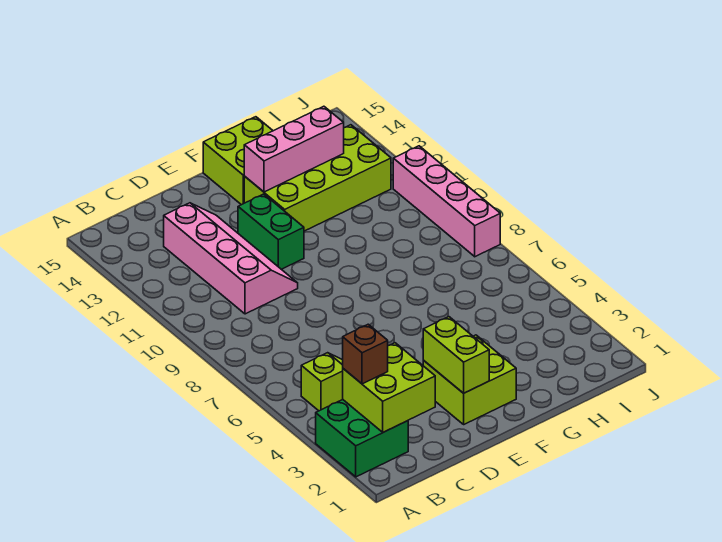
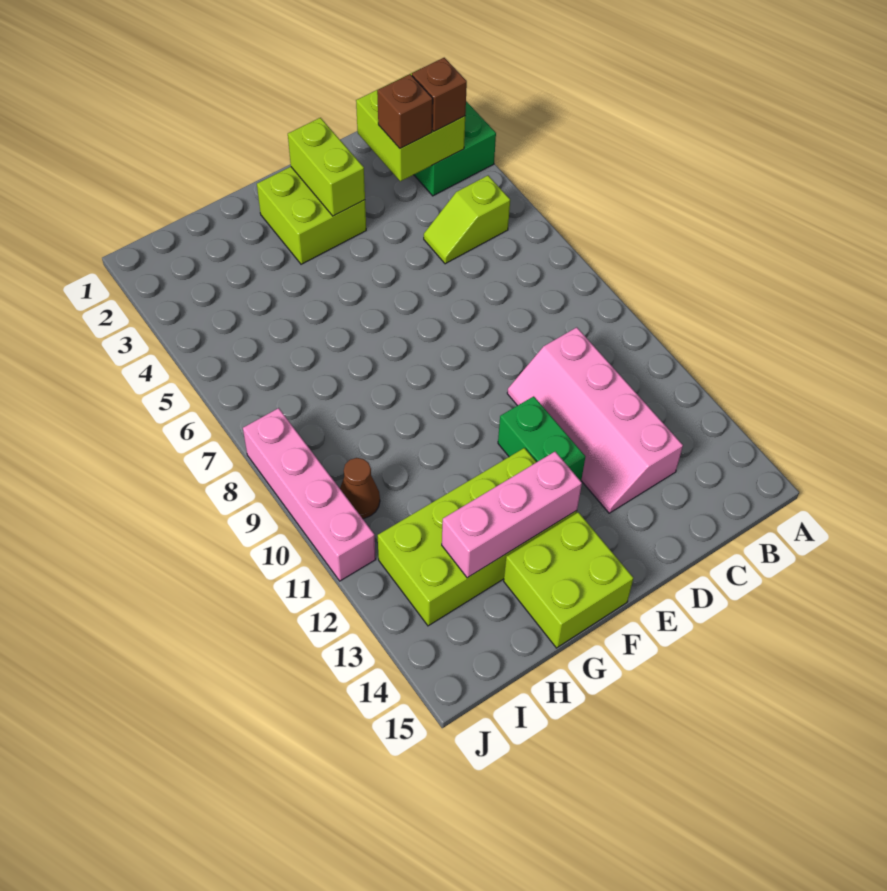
none -> brown 1x1 brick [377,74,433,149]
none -> brown 1x1 cone [340,458,380,519]

